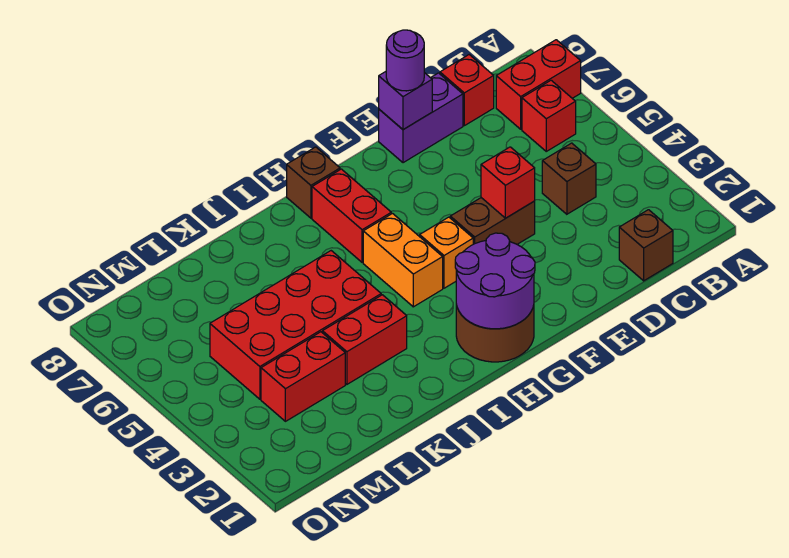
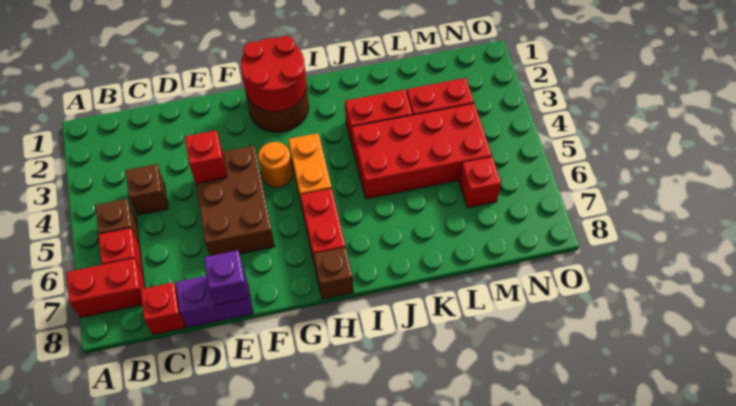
brown 1x1 brick [619,210,673,281] -> brown 1x1 brick moved to [95,199,139,243]
brown 1x2 brick [450,198,535,244] -> brown 2x3 brick [196,146,275,256]
purple 1x1 round brick [386,30,424,91] -> none
purple 2x2 round brick [455,233,535,329] -> red 2x2 round brick [241,36,307,112]
orange 1x1 brick [420,217,473,288] -> orange 1x1 round brick [259,142,292,188]
none -> red 1x1 brick [459,157,501,208]

